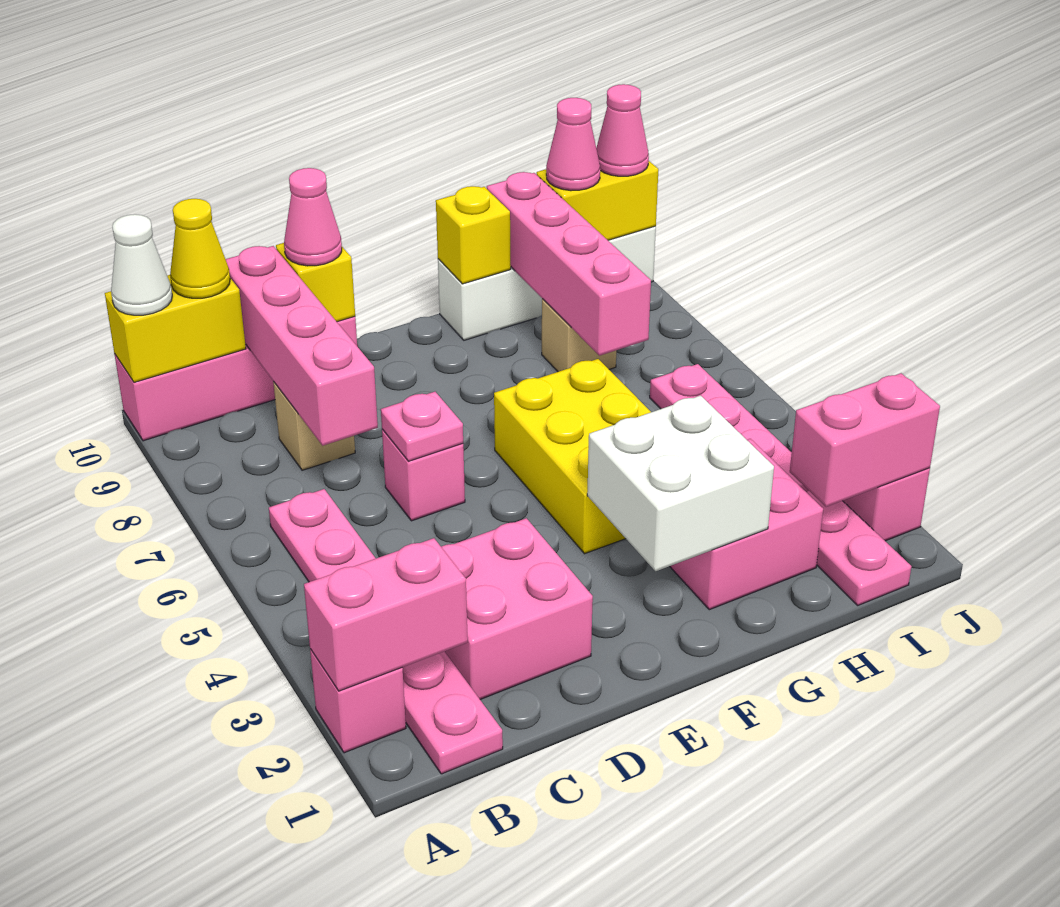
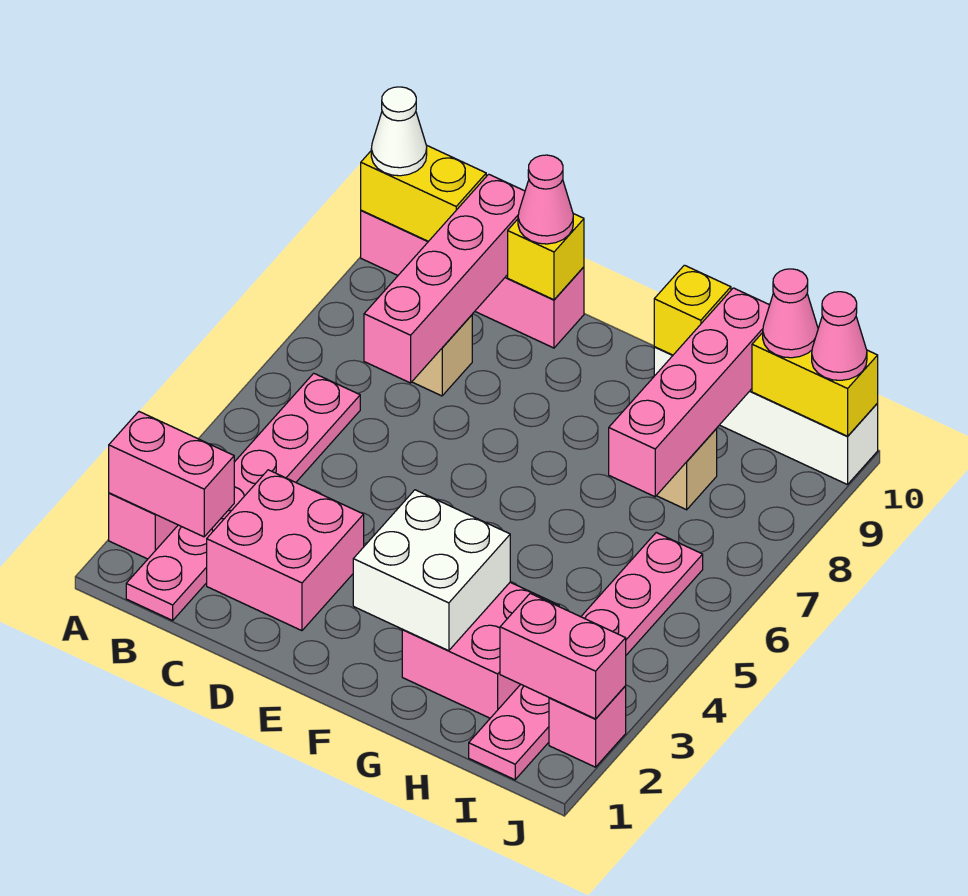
yellow 1x1 cone [170,199,230,298] -> none
pink 1x1 brick [382,429,465,521] -> none
pink 1x1 plate [381,392,463,461] -> none
yellow 2x3 brick [494,359,651,554] -> none

